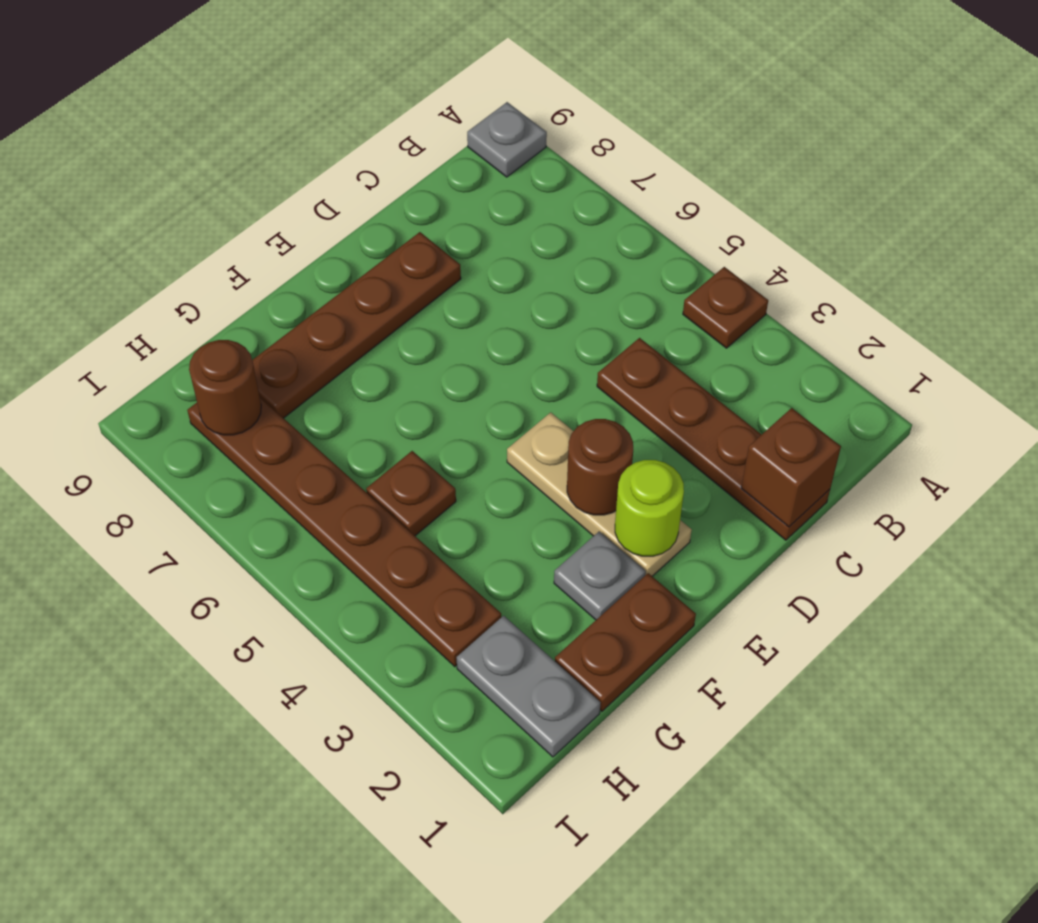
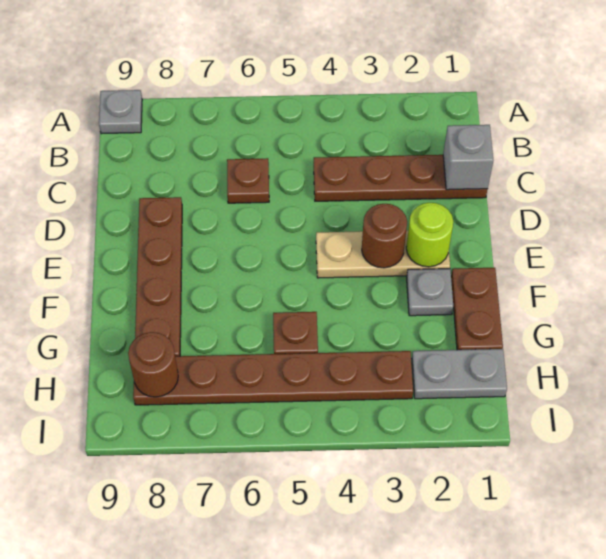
brown 1x1 plate [683,267,768,348] -> brown 1x1 plate moved to [227,158,269,203]
brown 1x1 brick [741,408,841,527] -> grey 1x1 brick [443,125,493,190]

